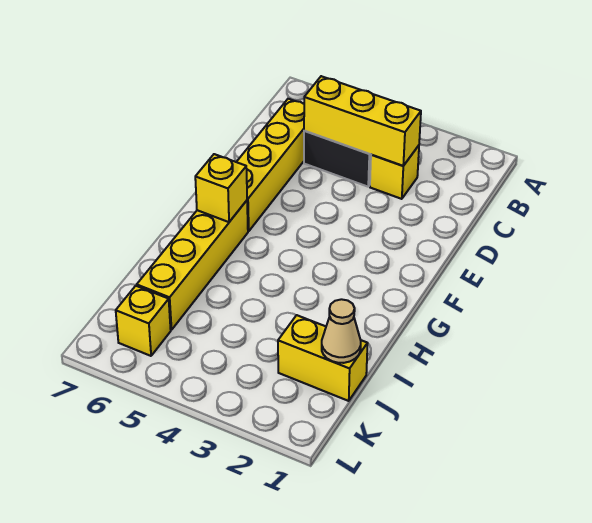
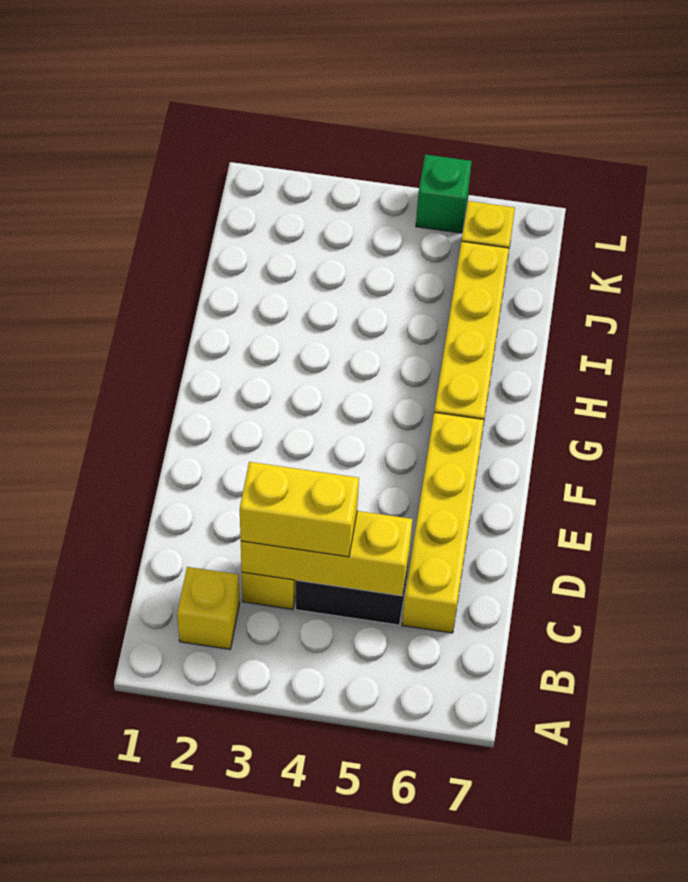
yellow 1x1 brick [195,154,247,222] -> yellow 1x1 brick moved to [177,567,240,649]
yellow 1x2 brick [278,315,368,401] -> yellow 1x2 brick moved to [240,462,359,557]
tan 1x1 cone [322,299,361,363] -> none
none -> green 1x1 brick [416,155,472,233]

